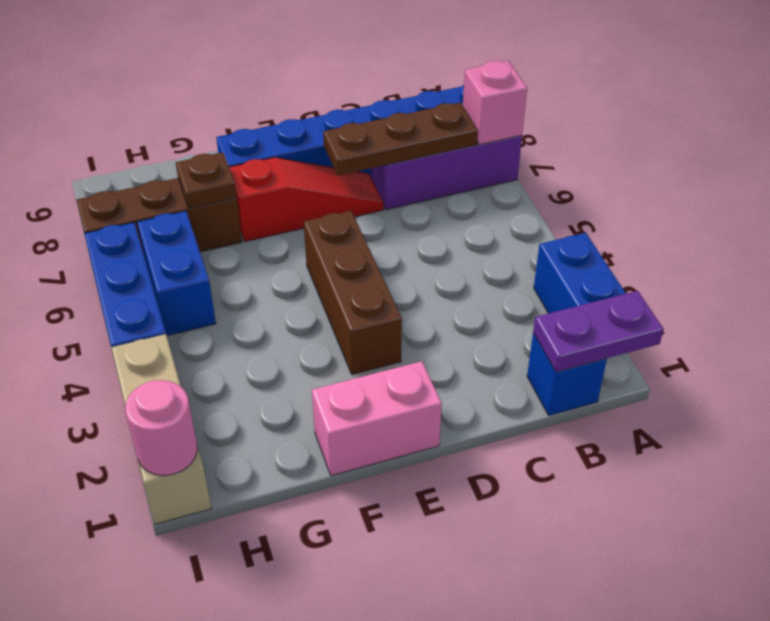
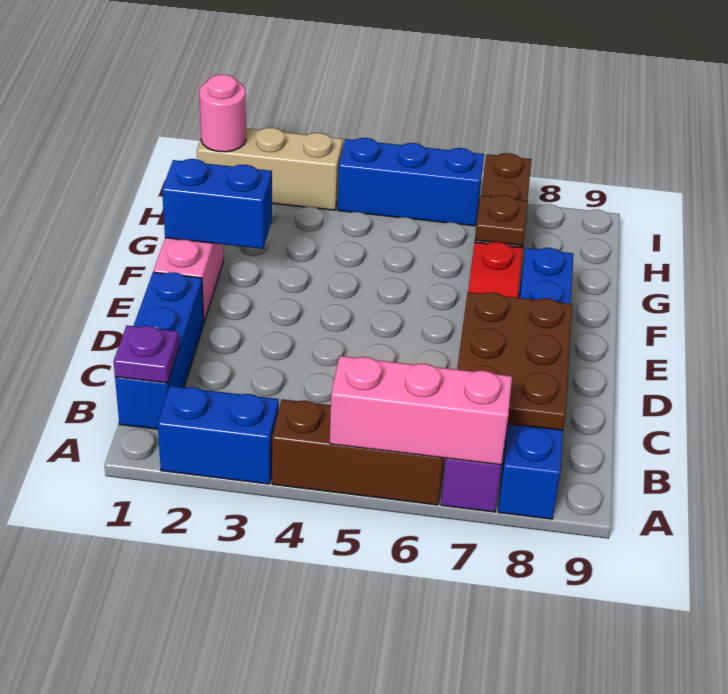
purple 1x2 plate [533,291,664,372] -> purple 1x1 plate [114,325,179,383]
pink 1x1 brick [463,61,527,145] -> pink 1x3 brick [330,356,512,465]
blue 1x1 brick [527,333,607,415] -> blue 1x3 brick [115,272,204,429]
brown 1x3 plate [323,103,478,175] -> brown 2x3 plate [457,292,572,430]
brown 1x3 brick [304,211,402,374] -> brown 1x3 brick moved to [272,399,444,505]
blue 1x2 brick [137,211,216,336] -> blue 1x2 brick moved to [162,159,272,249]

